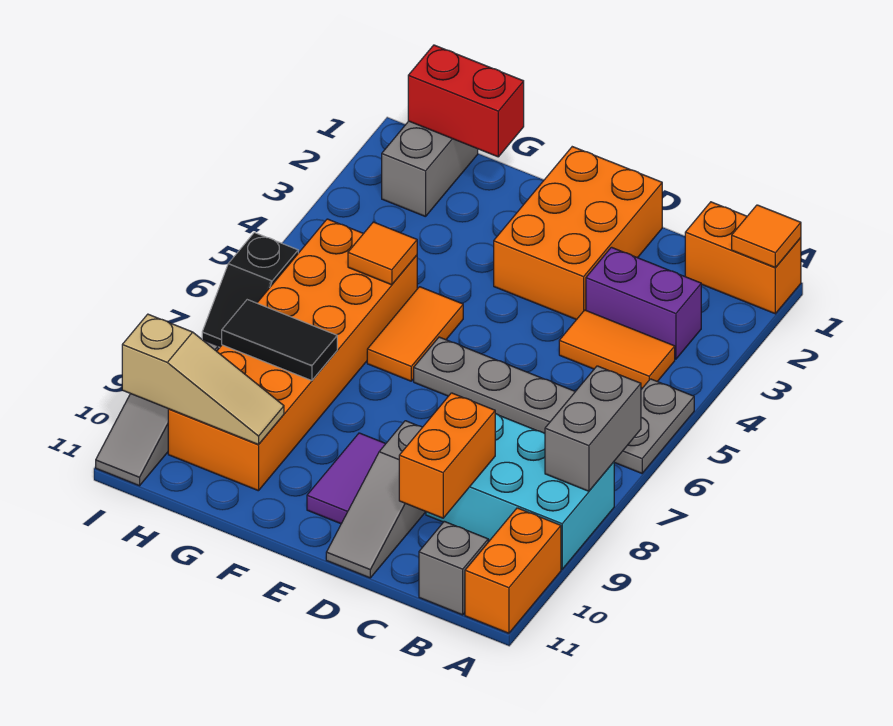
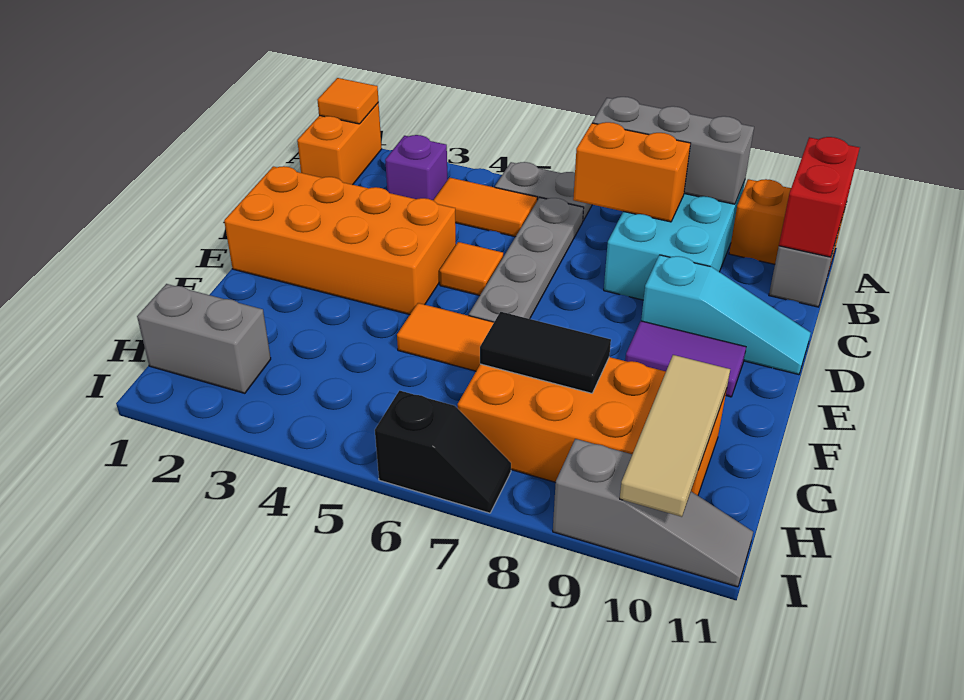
grey 1x2 brick [545,366,641,491] -> grey 1x3 brick [592,97,754,204]
purple 1x2 brick [586,247,701,359] -> purple 1x1 brick [385,135,447,200]
orange 1x2 tile [559,310,675,388] -> orange 1x2 tile turned to [433,178,537,237]
orange 1x2 brick [399,393,495,518] -> orange 1x2 brick moved to [573,122,691,222]
orange 2x3 brick [494,147,662,320] -> orange 2x4 brick [224,166,456,315]
grey 1x3 slope [326,421,426,578] -> cyan 1x3 slope [641,255,811,375]
red 1x2 brick [408,45,524,157] -> red 1x2 brick moved to [779,137,860,257]
orange 2x6 brick [168,219,417,491] -> orange 2x4 brick [458,357,727,495]
orange 1x1 tile [348,222,417,285] -> orange 1x1 tile moved to [439,242,503,296]
black 1x2 tile [222,300,337,381] -> black 1x2 tile turned to [480,312,611,393]
tan 1x3 slope [122,314,284,445] -> tan 1x3 tile [620,355,730,517]

